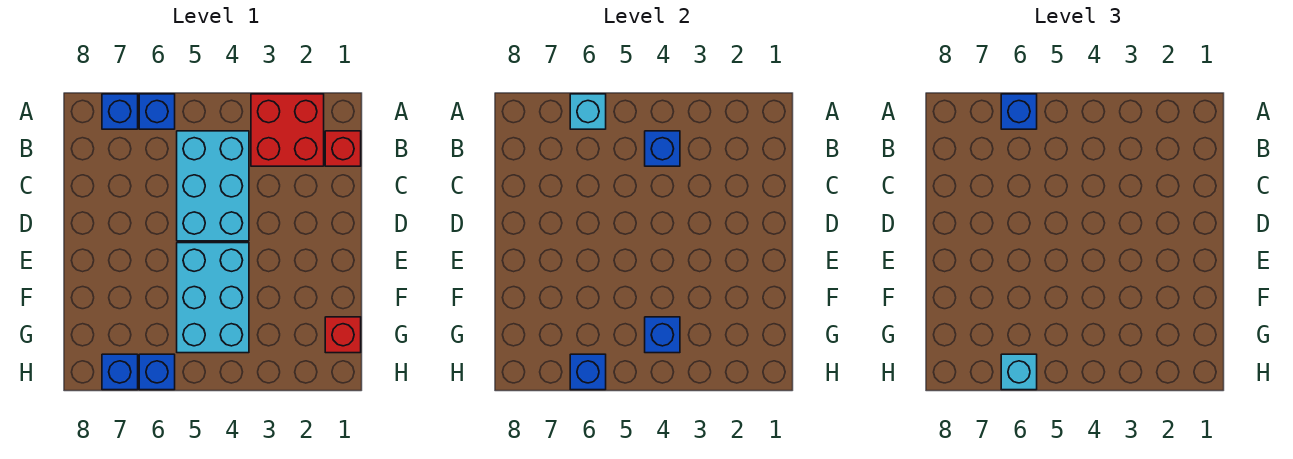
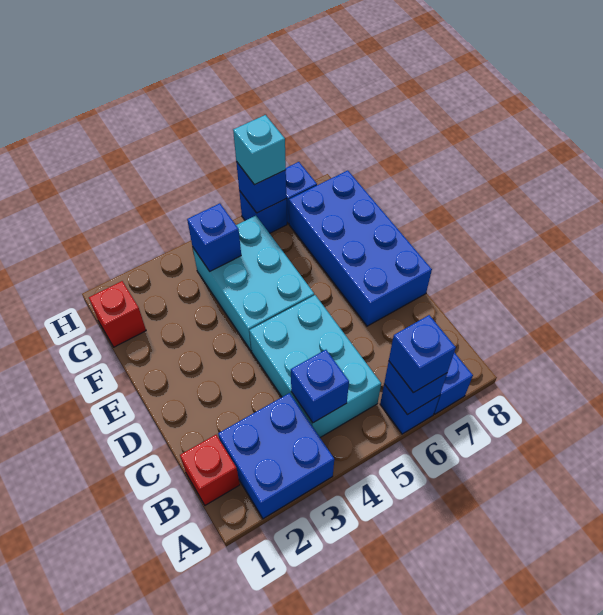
red 2x2 brick [251,94,324,166] -> blue 2x2 brick [218,393,334,519]
cyan 1x1 brick [570,94,606,129] -> blue 1x1 brick [384,361,447,415]
none -> blue 2x4 brick [289,170,432,326]

